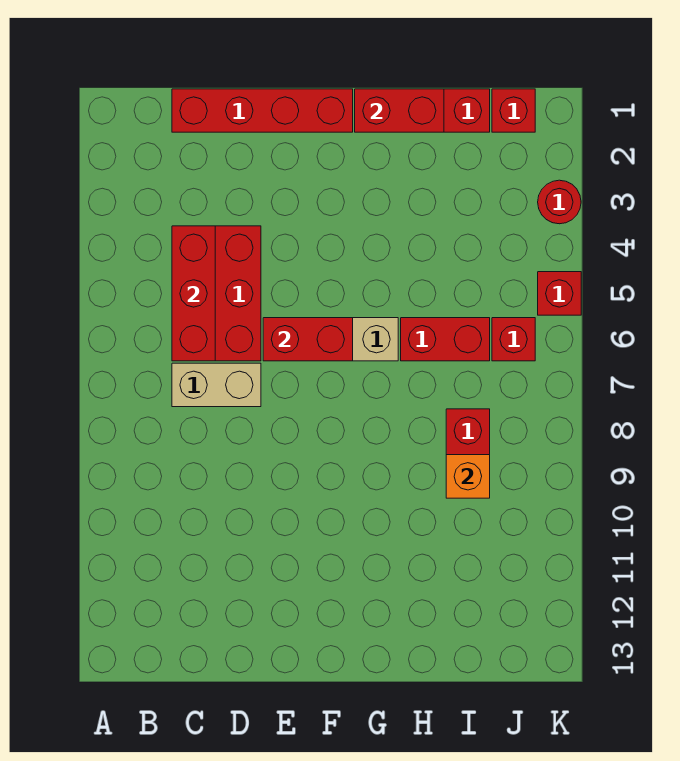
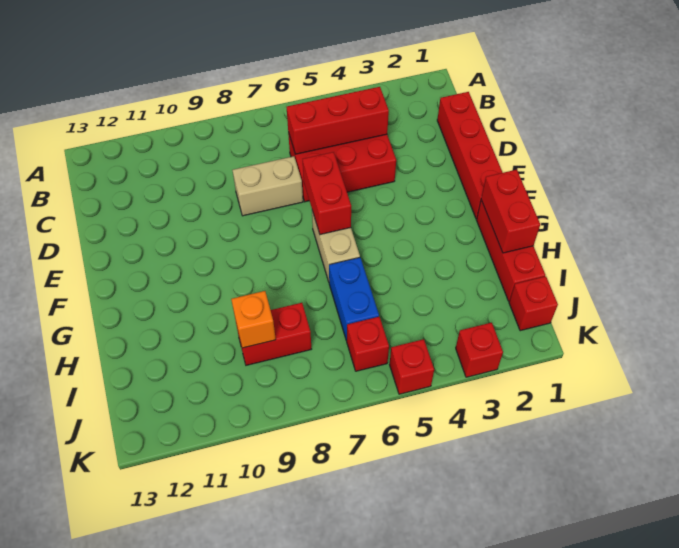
tan 1x2 brick [172,363,261,407] -> tan 1x2 brick turned to [232,156,303,216]
red 1x2 brick [401,318,490,361] -> blue 1x2 brick [329,258,379,341]
red 1x1 round brick [538,180,581,224] -> red 1x1 brick [456,323,503,377]

